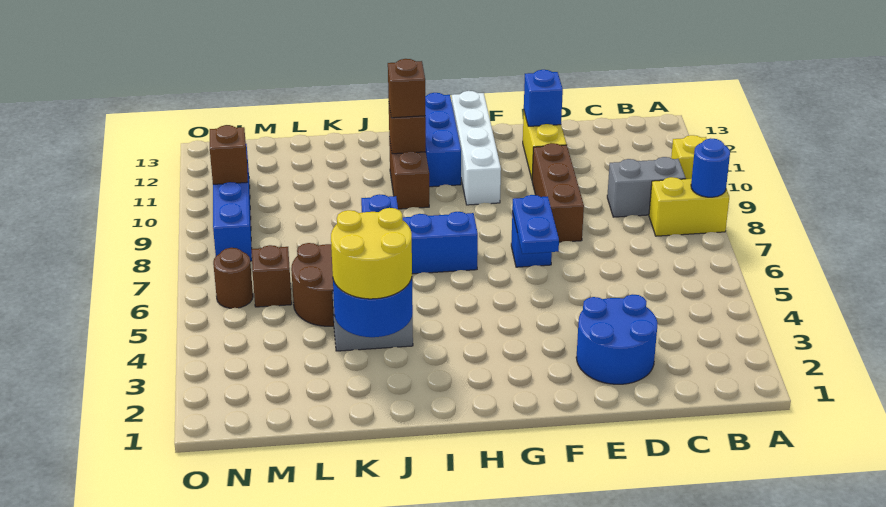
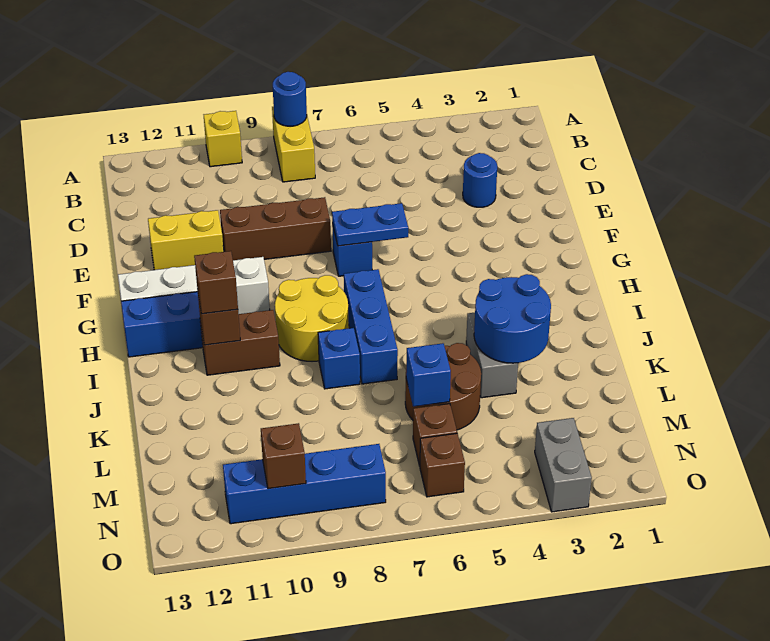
grey 1x2 brick [607,157,686,217] -> grey 1x2 brick moved to [535,418,592,512]
blue 2x2 round brick [576,294,657,384] -> blue 1x1 round brick [463,153,497,207]
blue 1x1 brick [524,70,563,126] -> blue 1x1 brick moved to [406,343,451,407]
yellow 2x2 round brick [331,208,412,299] -> yellow 2x2 round brick moved to [275,275,349,361]
brown 1x1 round brick [213,248,253,308] -> brown 1x1 brick [420,433,465,497]

